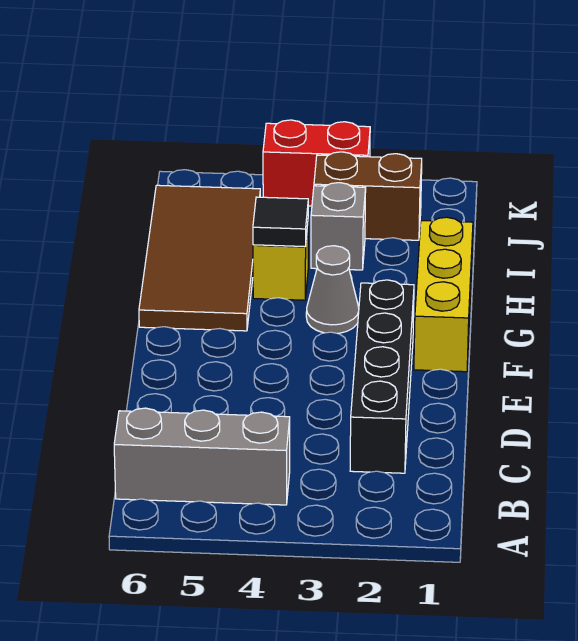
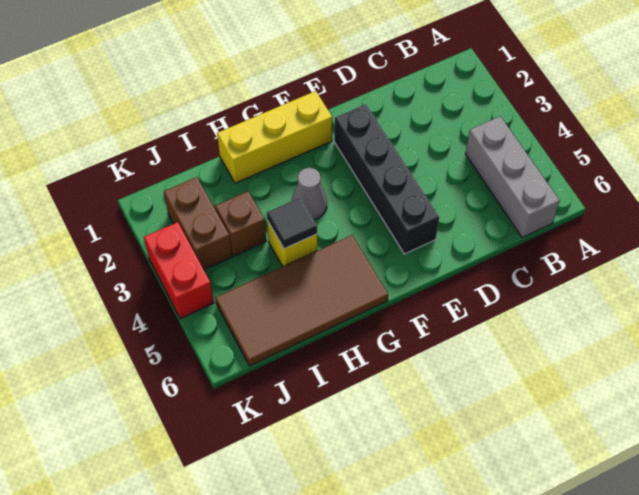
black 1x4 brick [350,280,414,473] -> black 1x4 brick turned to [334,104,439,254]
grey 1x1 brick [311,183,366,270] -> brown 1x1 brick [215,191,266,256]

